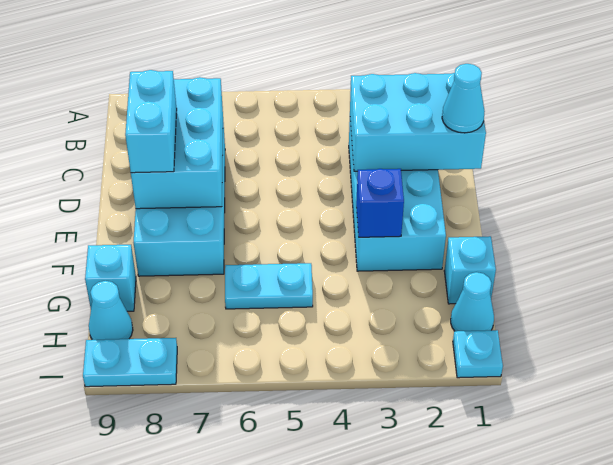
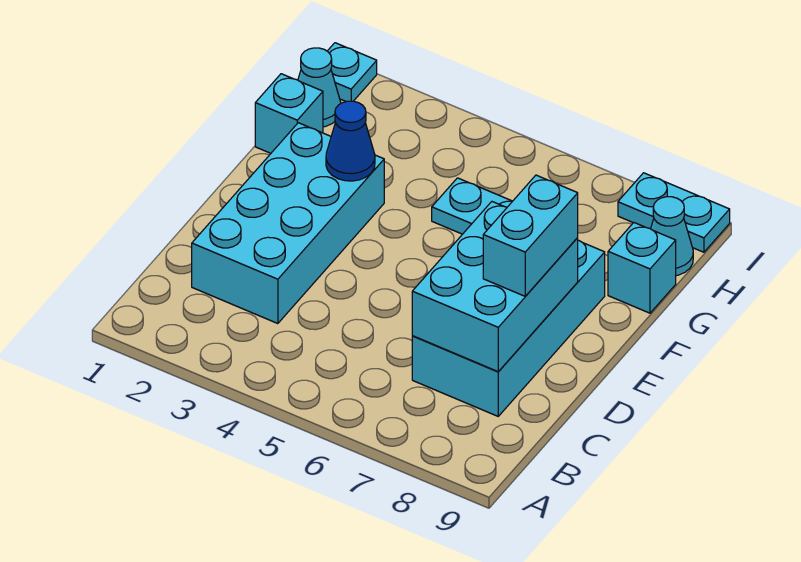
cyan 2x3 brick [350,73,486,171] -> none
cyan 1x1 cone [442,64,485,133] -> none
blue 1x1 brick [356,169,404,237] -> blue 1x1 cone [326,101,375,181]

